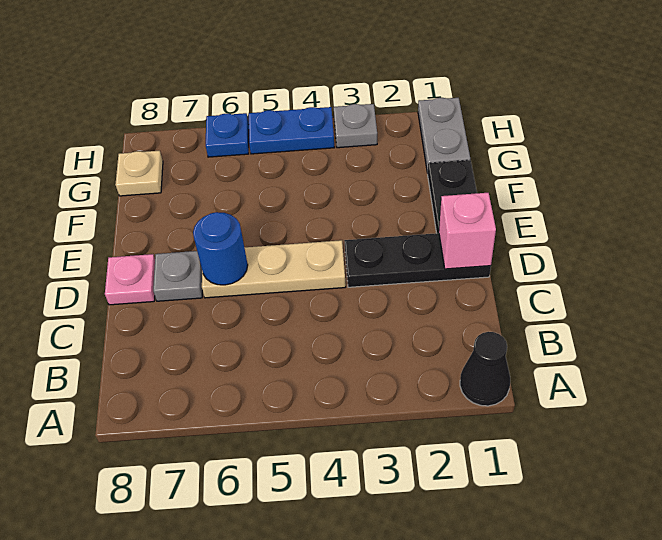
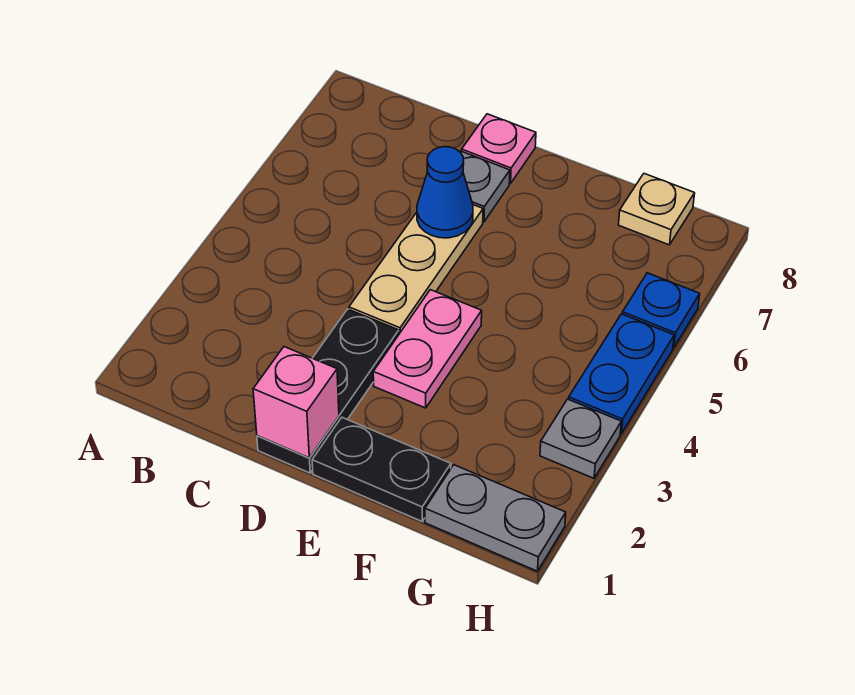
black 1x1 cone [460,332,510,406] -> none
blue 1x1 round brick [193,212,248,285] -> blue 1x1 cone [417,147,473,238]
none -> pink 1x2 plate [373,290,482,408]

